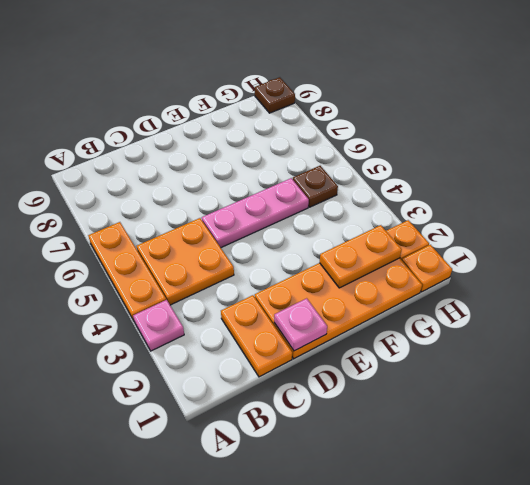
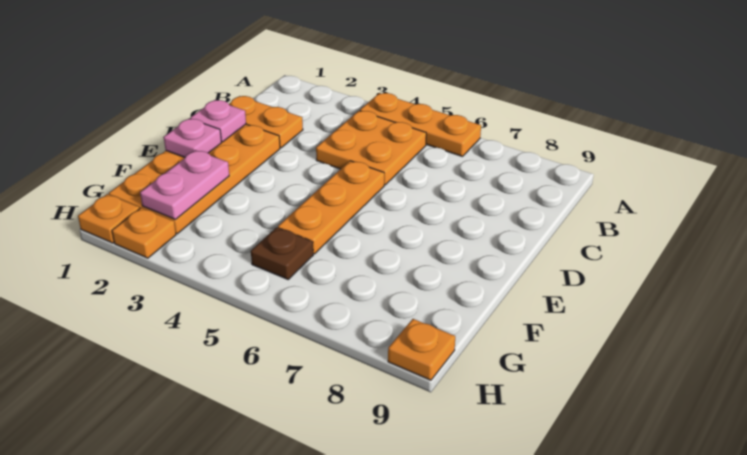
pink 1x1 plate [133,300,184,351] -> pink 1x1 plate moved to [164,119,221,157]
pink 1x3 plate [202,178,309,248] -> orange 1x3 plate [278,161,384,254]
orange 1x2 plate [320,225,402,288] -> pink 1x2 plate [140,150,229,219]
brown 1x1 plate [255,77,295,113] -> orange 1x1 plate [388,319,455,380]

